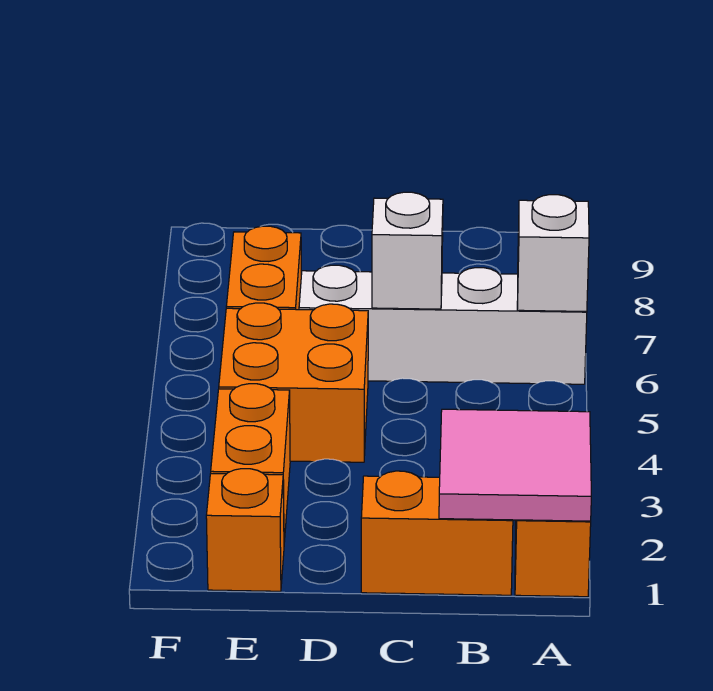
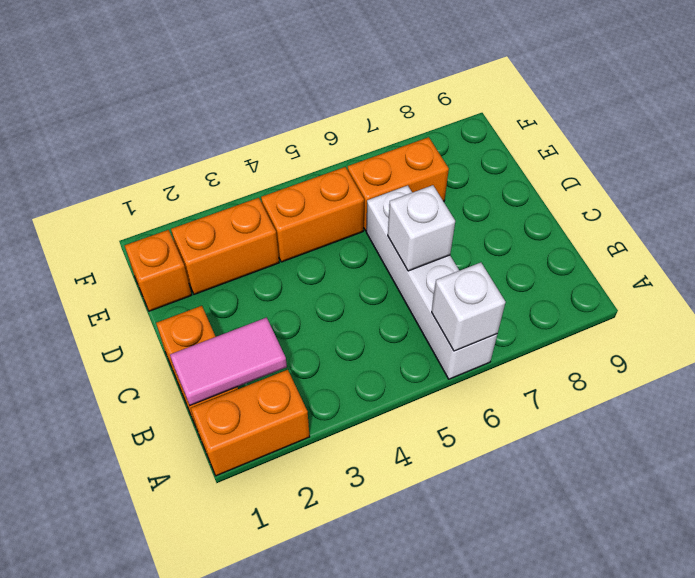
pink 2x2 tile [439,409,591,521] -> pink 1x2 tile [170,317,287,405]
orange 2x2 brick [219,303,368,462] -> orange 1x2 brick [261,167,364,262]

